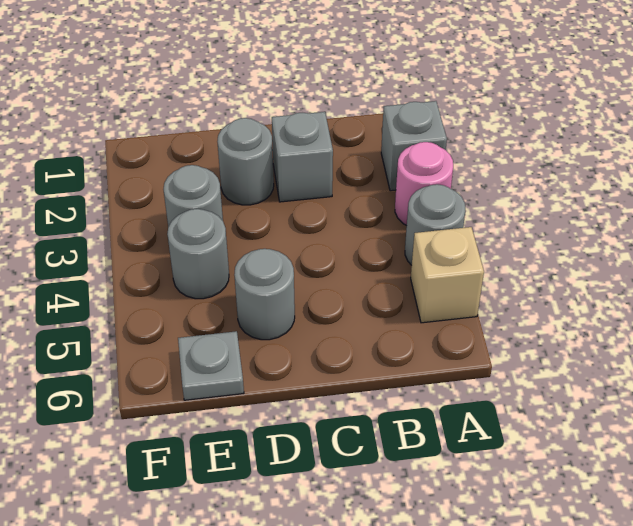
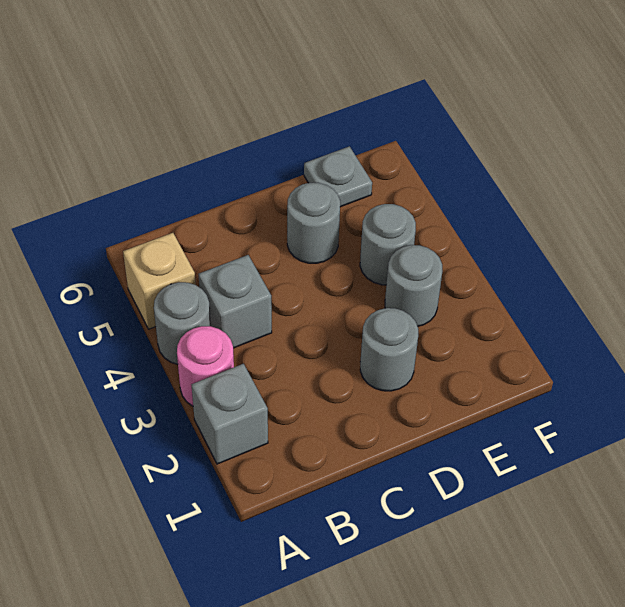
grey 1x1 brick [272,112,333,202] -> grey 1x1 brick moved to [198,255,272,348]

